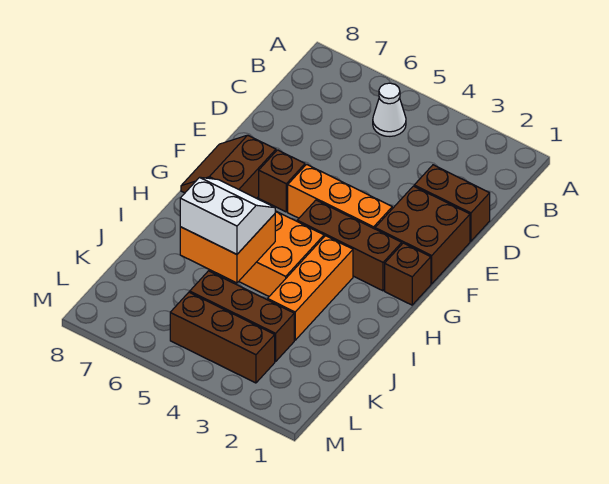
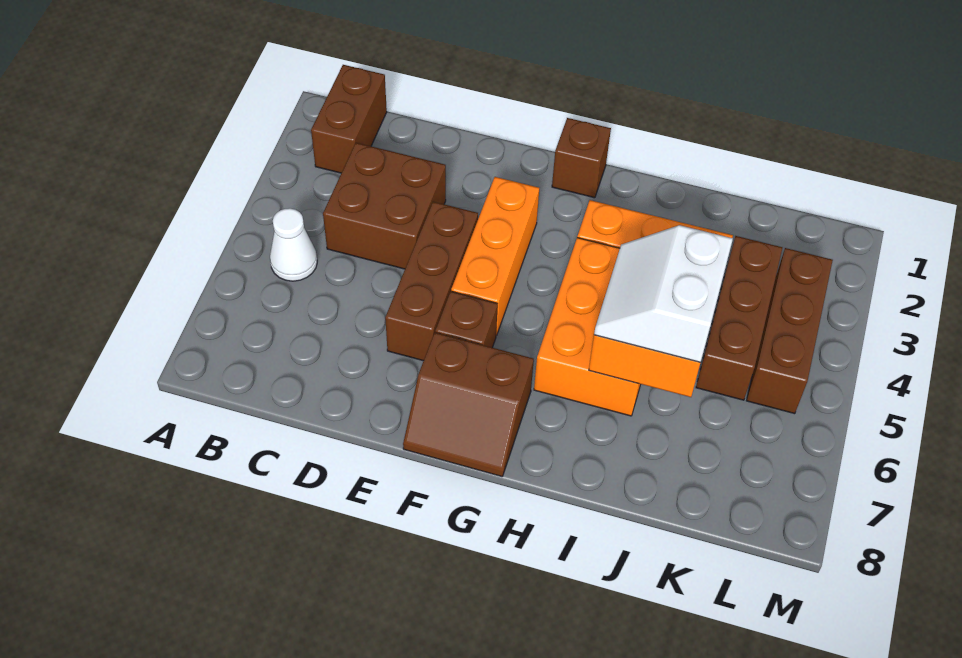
brown 1x2 brick [414,165,490,241] -> brown 1x2 brick moved to [311,65,387,173]
brown 2x2 brick [375,186,470,284] -> brown 2x2 brick moved to [323,143,446,269]
brown 1x3 brick [297,200,402,291] -> brown 1x3 brick moved to [385,202,478,361]

